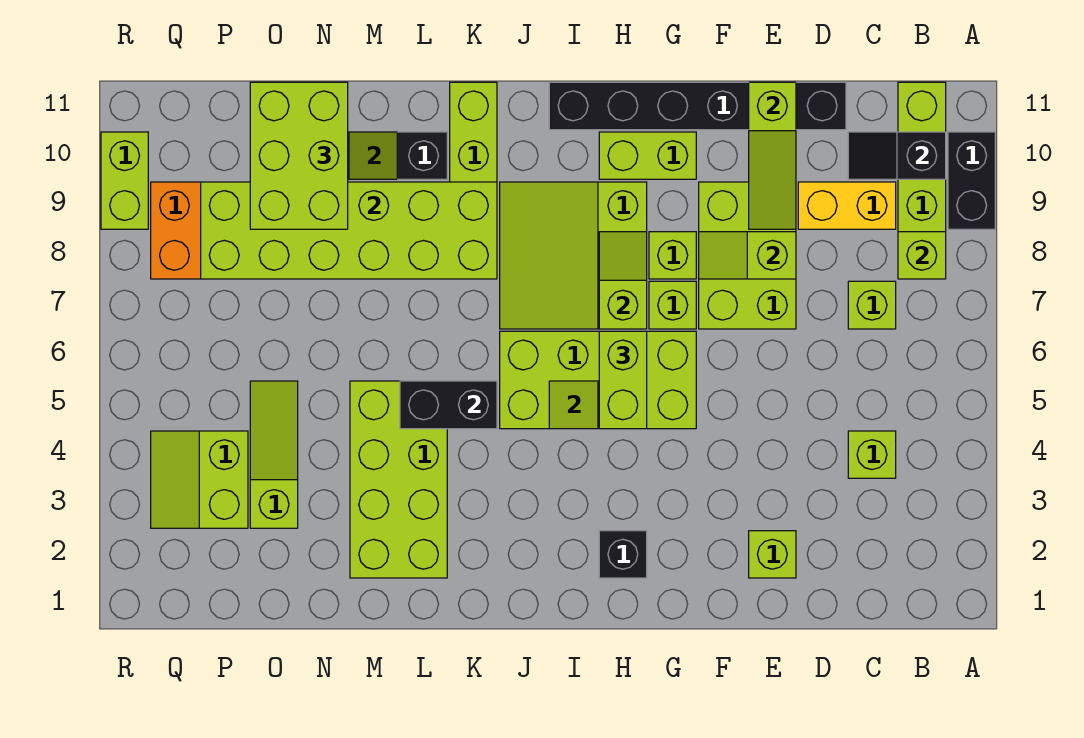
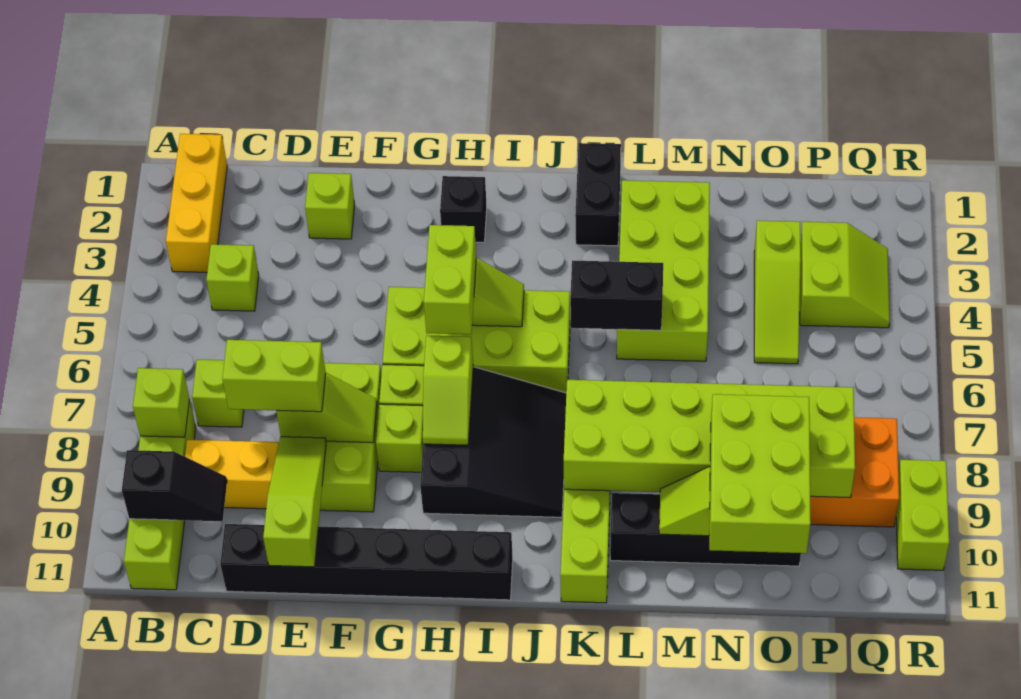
black 1x2 brick [948,132,995,229] -> black 1x2 brick moved to [575,143,621,246]
none -> yellow 1x3 brick [166,134,227,272]
lime 1x2 brick [599,132,696,179] -> lime 1x2 brick moved to [222,340,326,412]
lime 3x3 slope [500,182,647,329] -> black 3x3 slope [420,367,566,517]

